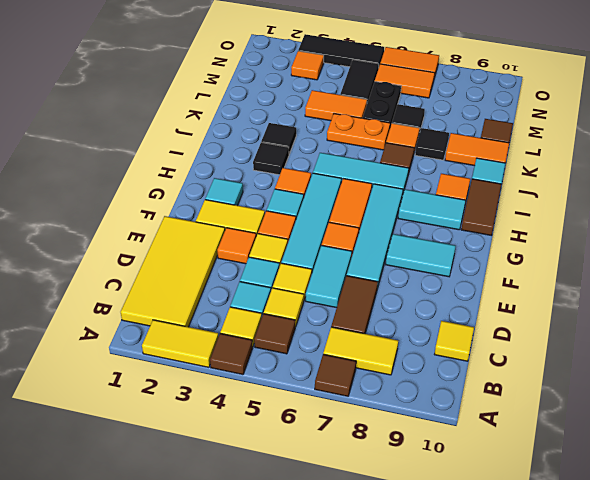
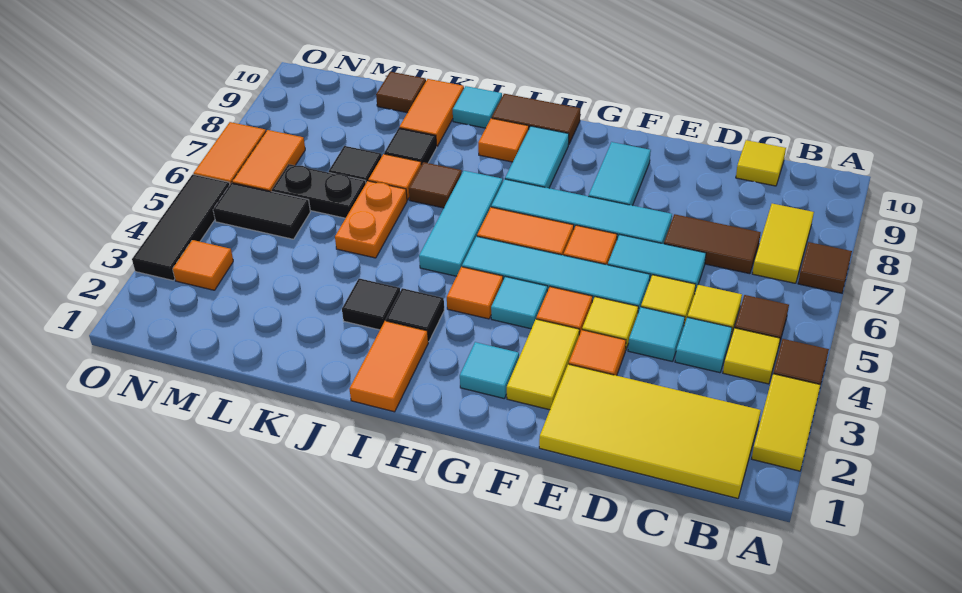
orange 1x2 tile [305,90,367,121] -> orange 1x2 tile moved to [350,321,428,412]

